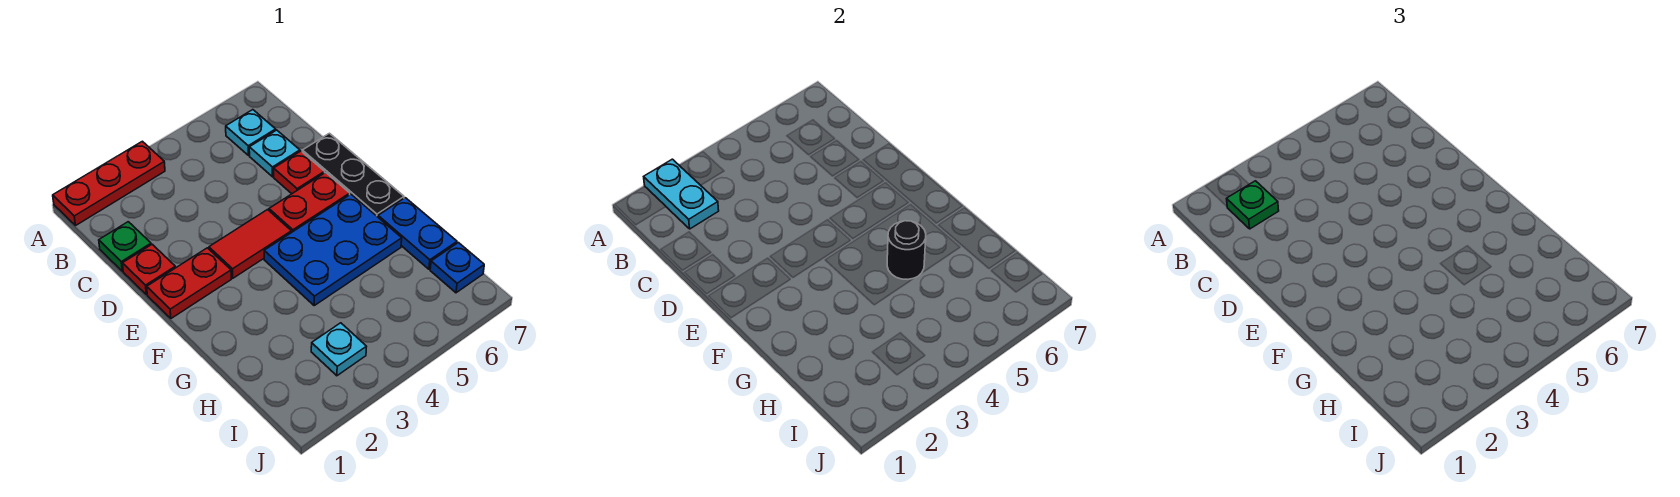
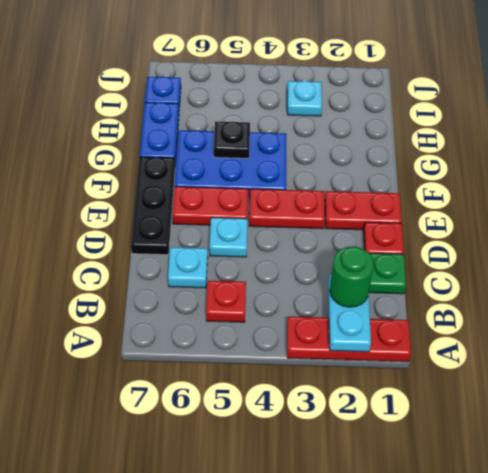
green 1x1 plate [1227,181,1279,229] -> green 1x1 round brick [330,246,374,307]
cyan 1x1 plate [226,110,276,155] -> cyan 1x1 plate moved to [209,218,248,257]
red 1x1 plate [274,151,325,194] -> red 1x1 plate moved to [206,281,246,322]
red 1x2 tile [209,210,291,278] -> red 1x2 plate [249,189,325,229]
black 1x1 round brick [887,221,926,279] -> black 1x1 plate [214,121,250,158]

